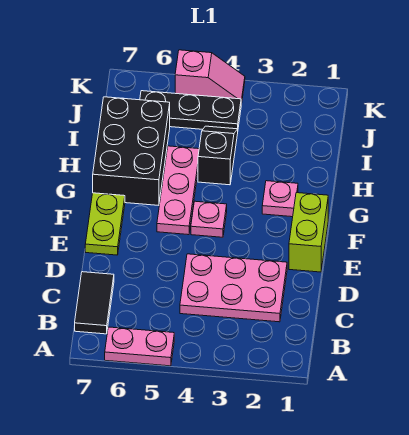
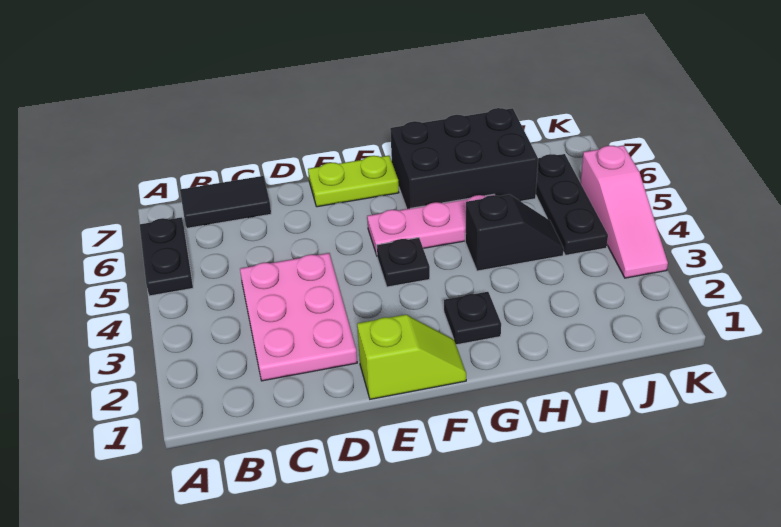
pink 1x2 plate [105,327,174,366] -> black 1x2 plate [140,217,193,296]
lime 1x2 brick [289,193,328,272] -> lime 1x2 slope [357,315,466,399]
pink 1x1 plate [191,201,227,237] -> black 1x1 plate [377,238,430,287]
pink 1x1 plate [262,181,298,217] -> black 1x1 plate [444,292,501,345]
pink 1x2 slope [175,50,245,105] -> pink 1x3 slope [581,145,668,278]

